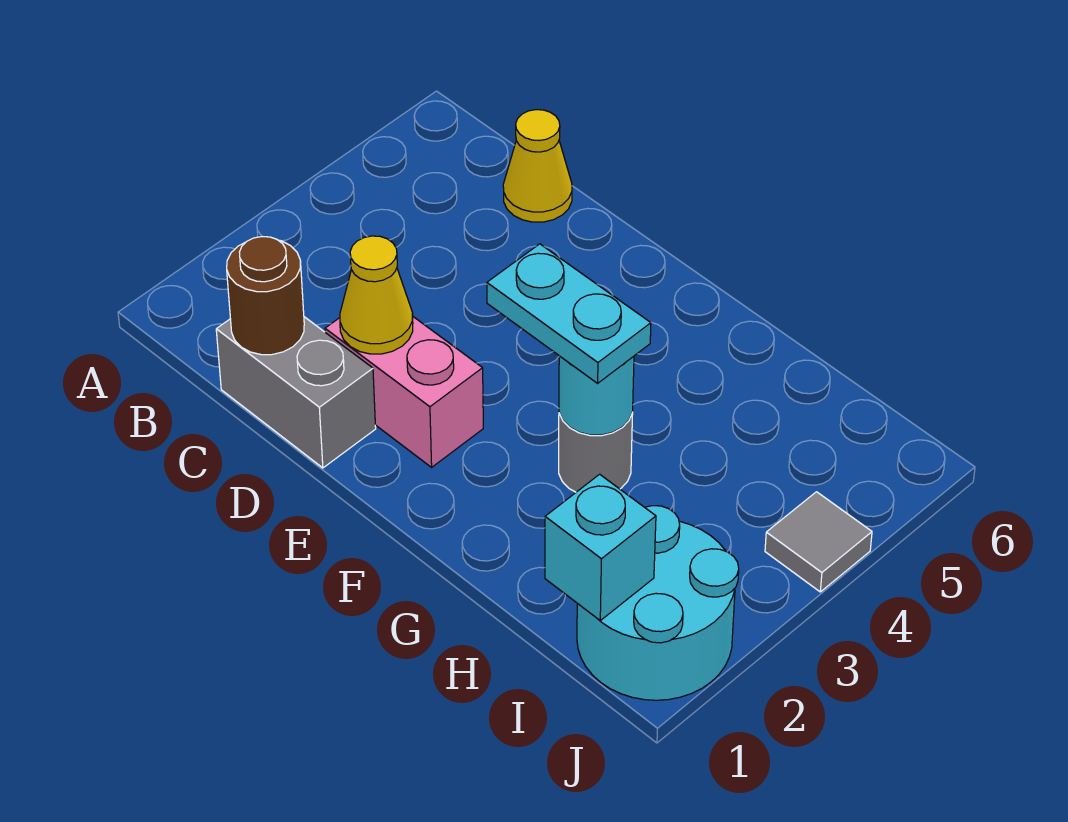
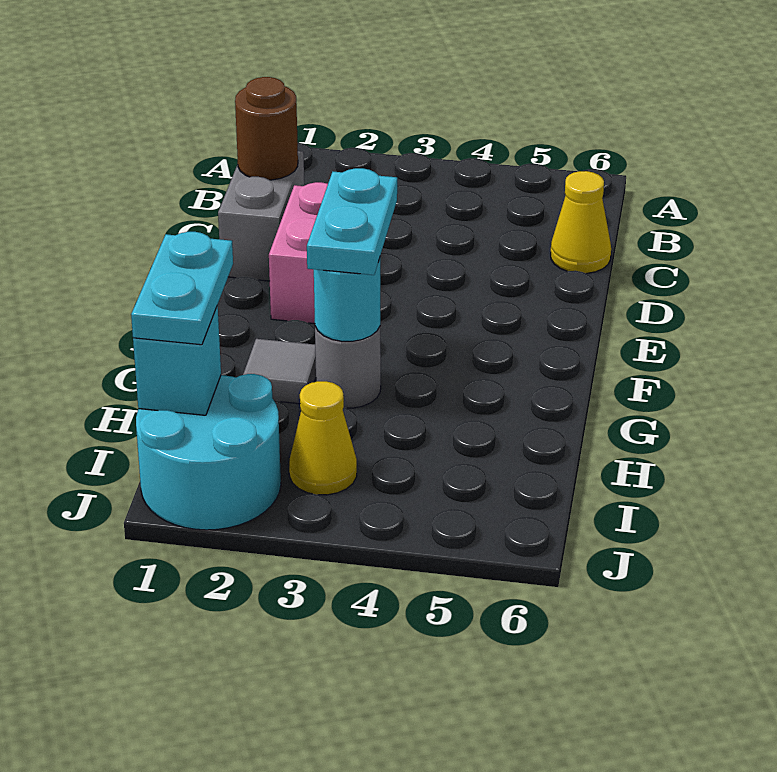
yellow 1x1 cone [340,236,413,354] -> yellow 1x1 cone moved to [289,381,357,495]
none -> cyan 1x2 plate [131,232,233,345]
grey 1x1 tile [765,492,872,592] -> grey 1x1 tile moved to [243,339,316,404]

